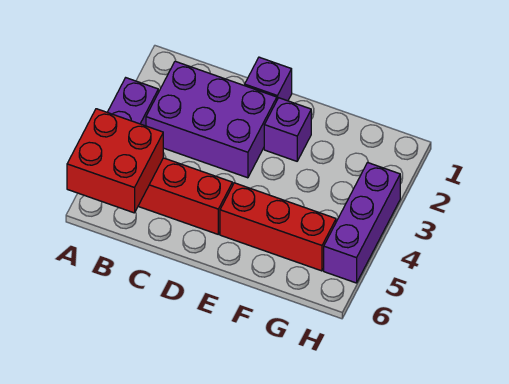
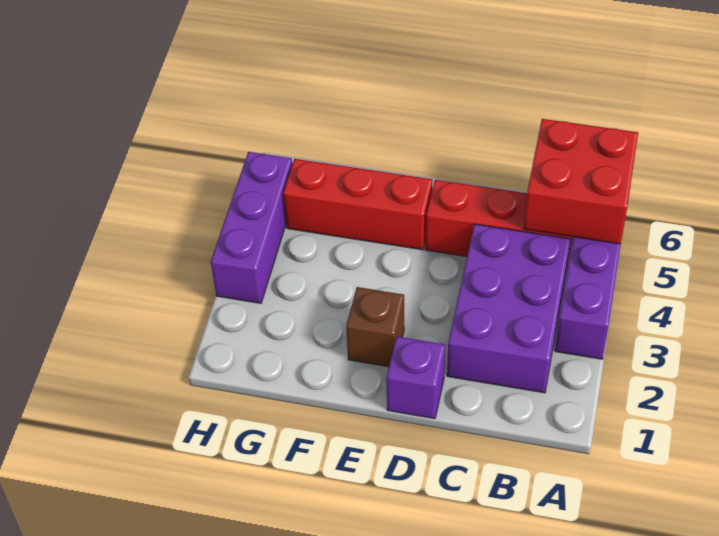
purple 2x3 brick [146,61,277,178] -> purple 2x3 brick turned to [447,224,570,393]
purple 1x1 brick [264,98,311,161] -> brown 1x1 brick [346,287,404,367]

